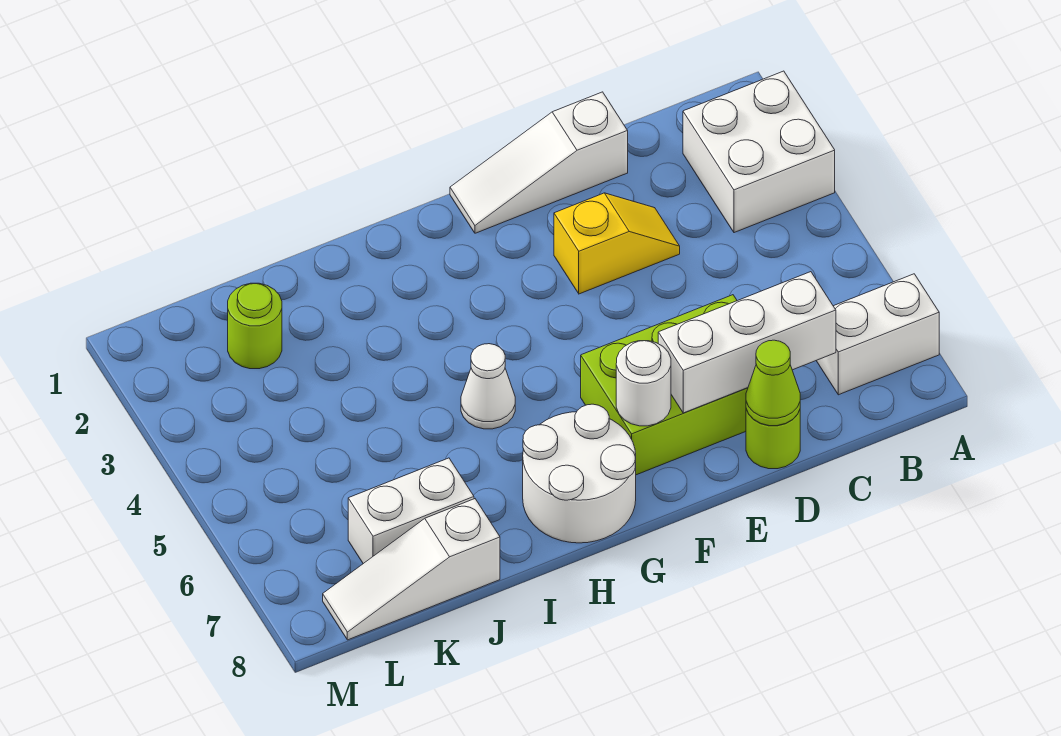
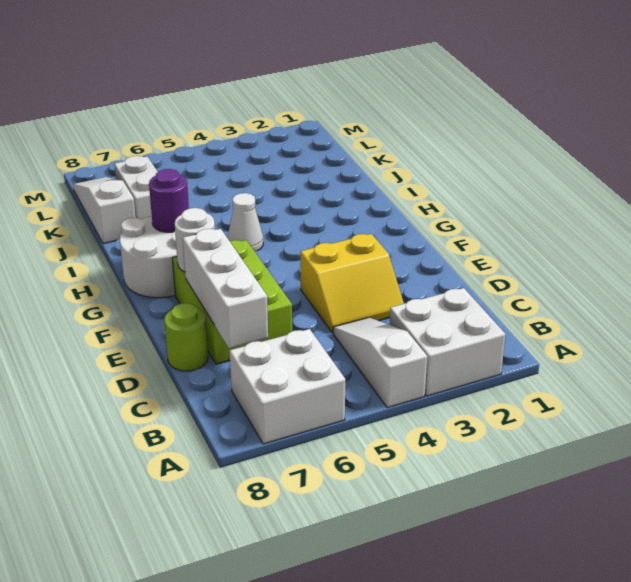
white 1x2 brick [816,274,939,395] -> white 2x2 brick [230,329,345,444]
white 1x3 slope [450,92,628,233] -> white 1x3 slope moved to [333,318,427,408]
yellow 1x2 slope [554,193,680,294] -> yellow 2x2 slope [300,234,404,333]
lime 1x1 cone [746,340,800,426] -> none
none -> purple 1x1 round brick [149,169,189,232]
lime 1x1 round brick [228,283,282,369] -> none

